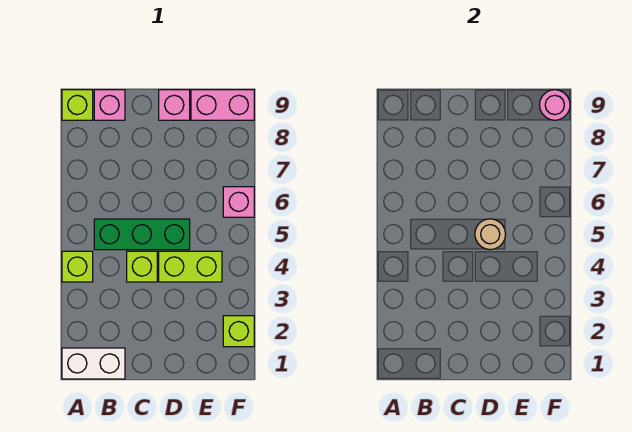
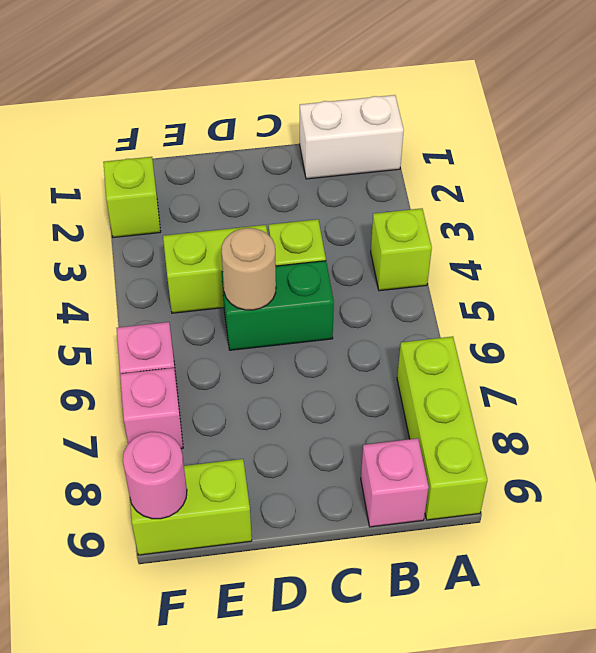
lime 1x1 brick [62,90,93,120] -> lime 1x3 brick [397,337,487,520]
green 1x3 brick [94,219,190,250] -> green 1x2 brick [222,261,334,350]
pink 1x1 brick [159,90,190,120] -> pink 1x1 brick moved to [120,368,183,449]
pink 1x2 brick [191,90,254,120] -> lime 1x2 brick [130,459,252,555]

